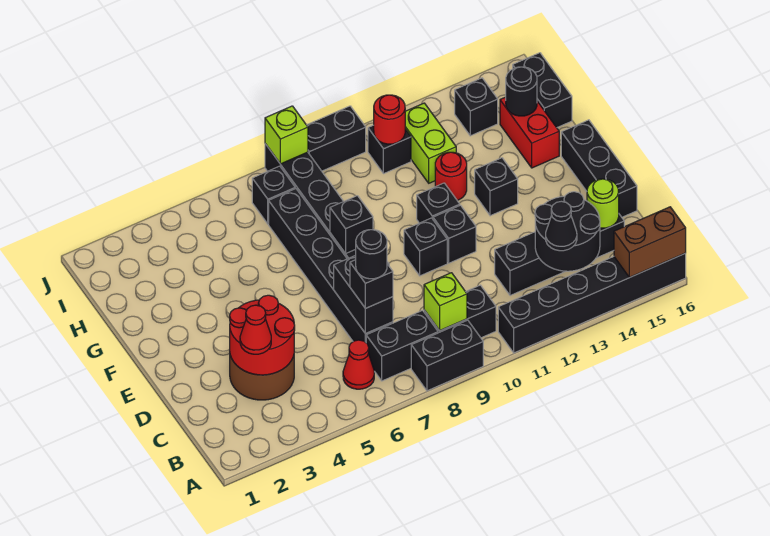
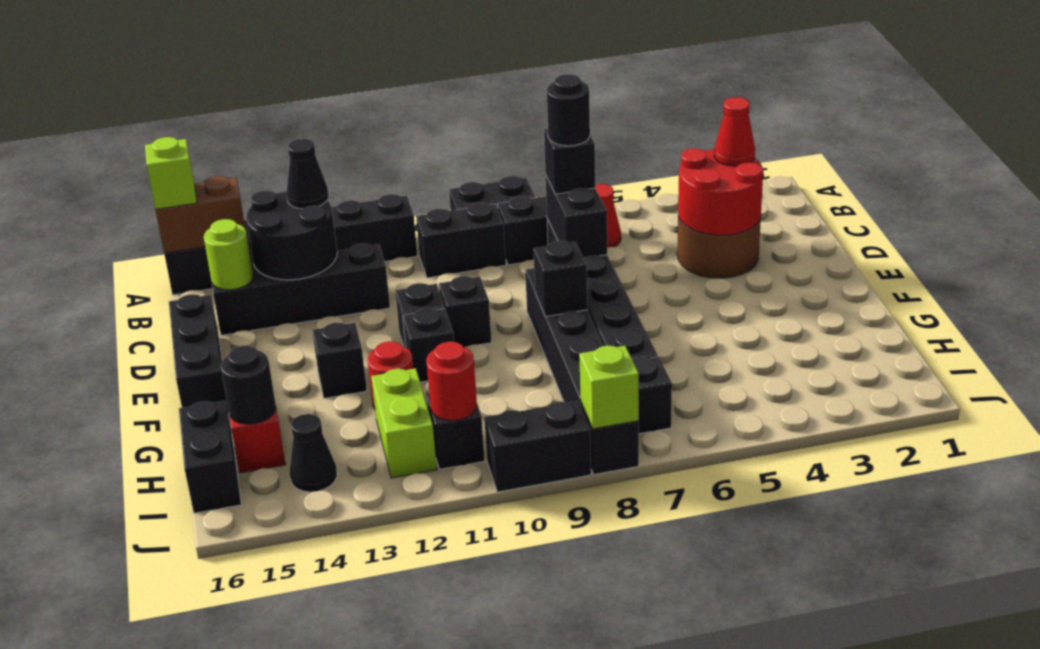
lime 1x1 brick [424,273,467,331] -> lime 1x1 brick moved to [145,137,197,209]
black 1x1 brick [455,78,498,136] -> black 1x1 cone [290,414,337,492]

